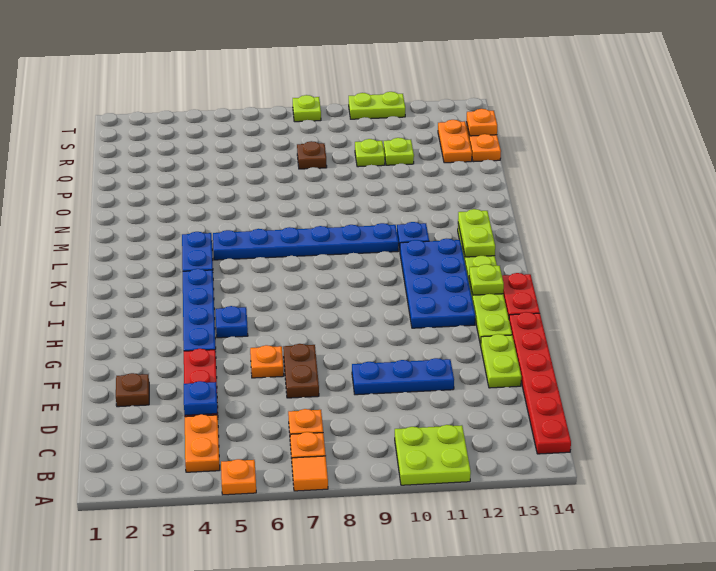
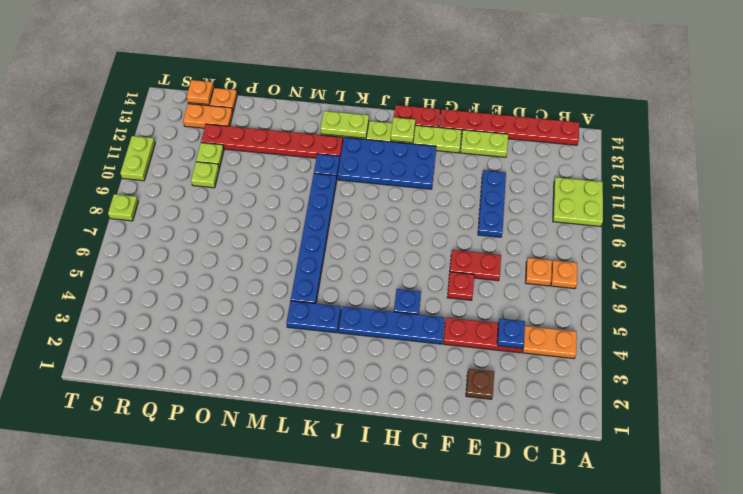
orange 1x1 plate [221,459,256,495] -> none
orange 1x1 tile [292,456,328,491] -> none
brown 1x2 plate [283,344,319,398] -> red 1x2 plate [450,250,501,281]
orange 1x1 plate [250,345,284,378] -> red 1x1 plate [447,272,474,300]
none -> red 1x6 plate [201,124,343,158]
brown 1x1 plate [297,141,327,169] -> none

